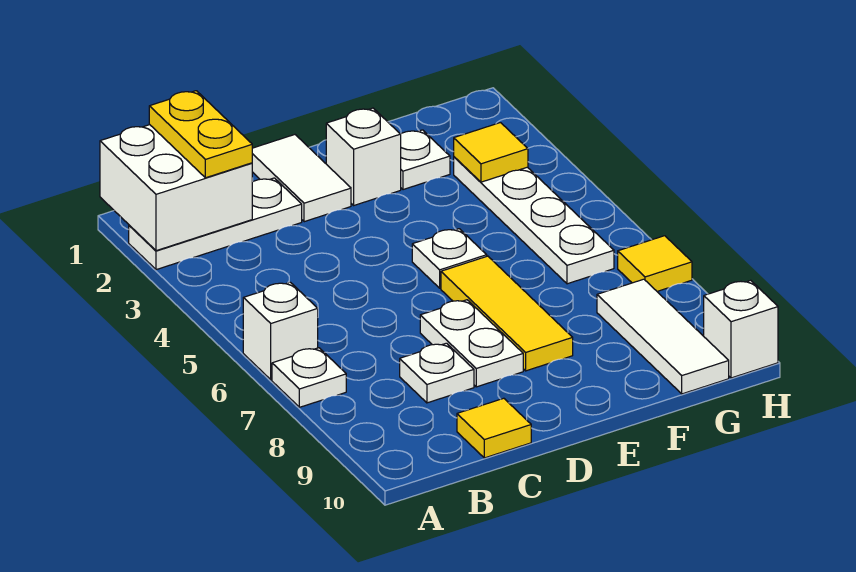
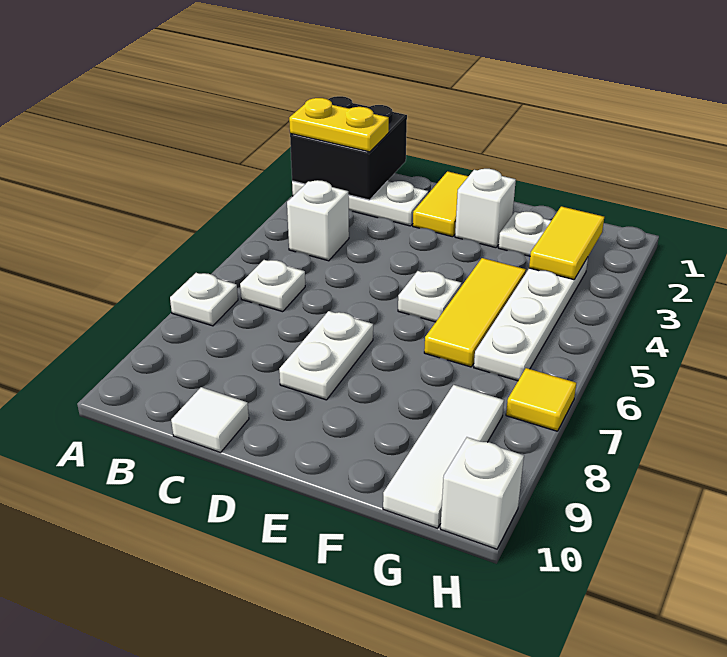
white 2x2 brick [100,125,252,251] -> black 2x2 brick [290,96,407,200]
white 1x1 brick [243,282,318,380] -> white 1x1 brick moved to [287,180,349,261]
yellow 1x2 plate [149,91,252,178] -> yellow 1x2 plate turned to [289,98,389,152]
white 1x1 plate [400,343,474,403] -> white 1x1 plate moved to [240,260,305,312]
yellow 1x1 tile [457,398,531,458] -> white 1x1 tile [171,387,249,453]
white 1x2 tile [252,135,351,222] -> yellow 1x2 tile [413,171,469,237]
yellow 1x3 tile [441,256,573,371] -> yellow 1x3 tile moved to [424,258,526,367]
yellow 1x1 tile [454,123,528,182] -> yellow 1x2 tile [529,206,604,280]

